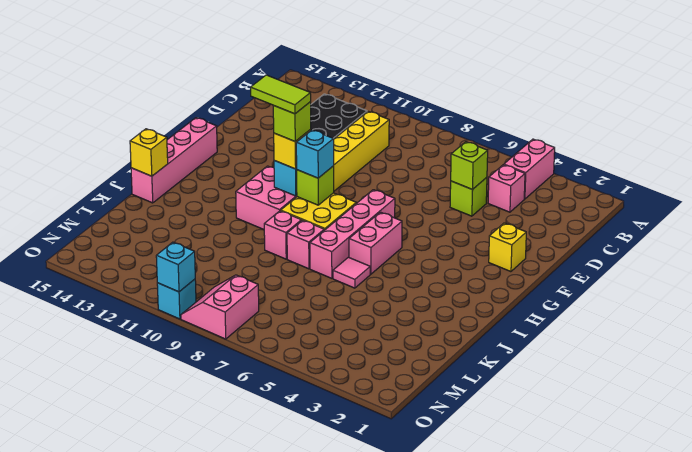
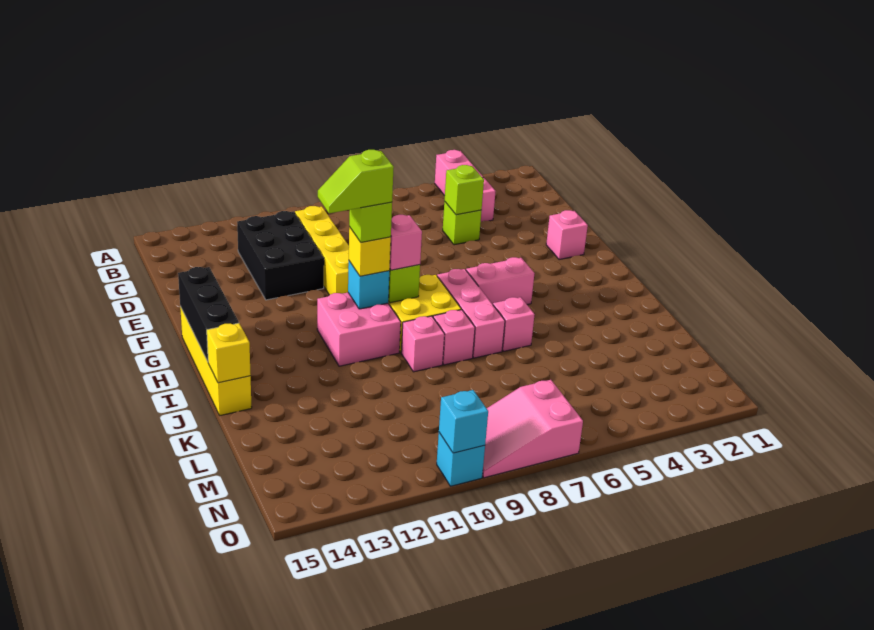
yellow 1x1 brick [489,223,526,272] -> pink 1x1 brick [546,210,588,260]
pink 1x4 brick [310,190,395,278] -> pink 1x3 brick [437,269,505,358]
pink 1x4 brick [131,118,217,203] -> yellow 1x4 brick [180,307,252,415]
none -> black 1x3 brick [178,267,239,361]
pink 1x2 brick [349,212,402,274] -> pink 1x2 brick turned to [466,257,534,305]
cyan 1x1 brick [296,130,334,178] -> pink 1x1 brick [390,215,422,270]
lime 1x2 tile [251,75,311,114] -> lime 1x2 slope [318,150,394,213]
pink 1x1 tile [333,257,370,288] -> pink 1x1 brick [493,297,535,351]
pink 2x2 slope [181,275,259,339] -> pink 2x3 slope [482,380,583,478]

